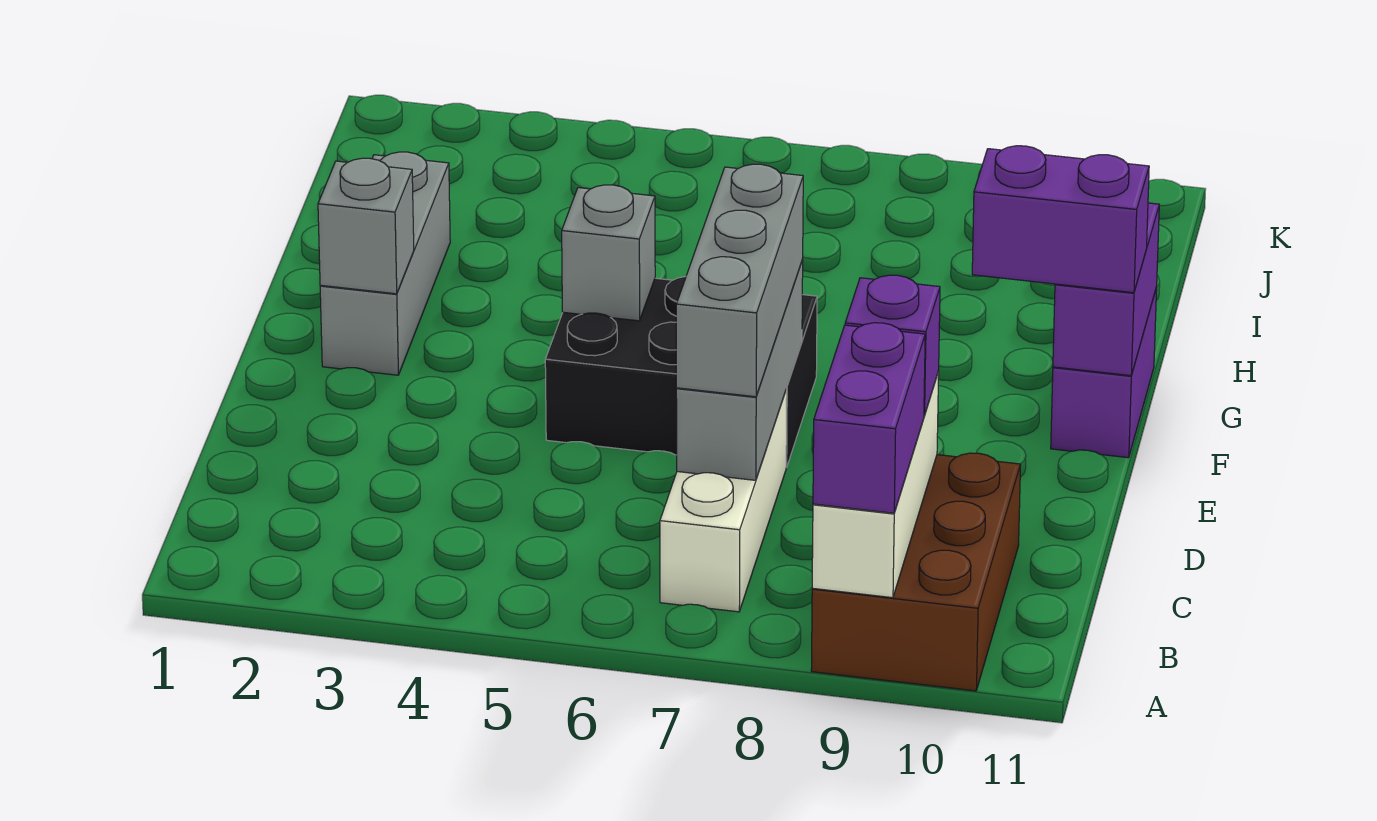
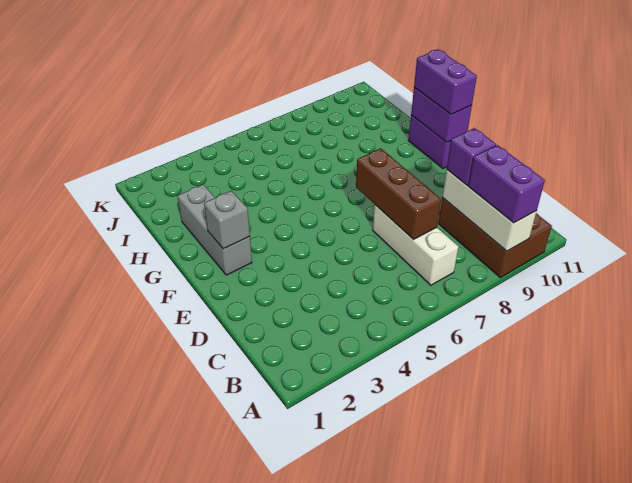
grey 1x3 brick [676,260,803,480] -> brown 1x3 brick [356,148,441,239]
grey 1x3 brick [676,164,803,397] -> none
black 2x3 brick [545,277,817,468] -> none
grey 1x1 brick [562,185,655,321] -> none
purple 1x2 brick [972,146,1149,293] -> purple 1x2 brick turned to [414,49,477,115]

